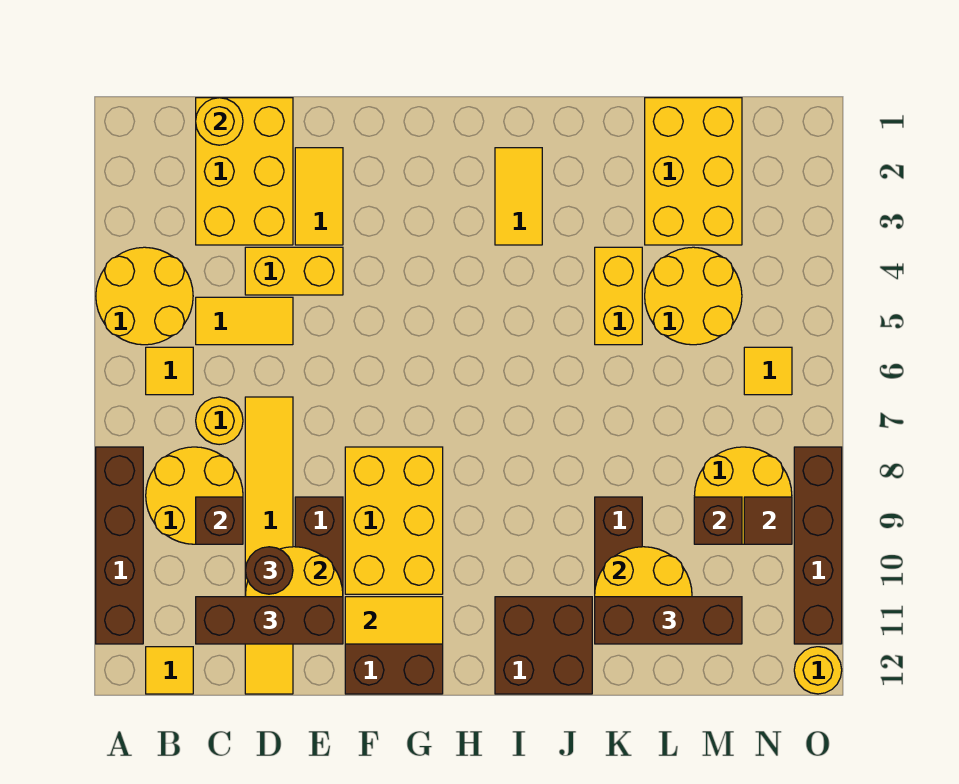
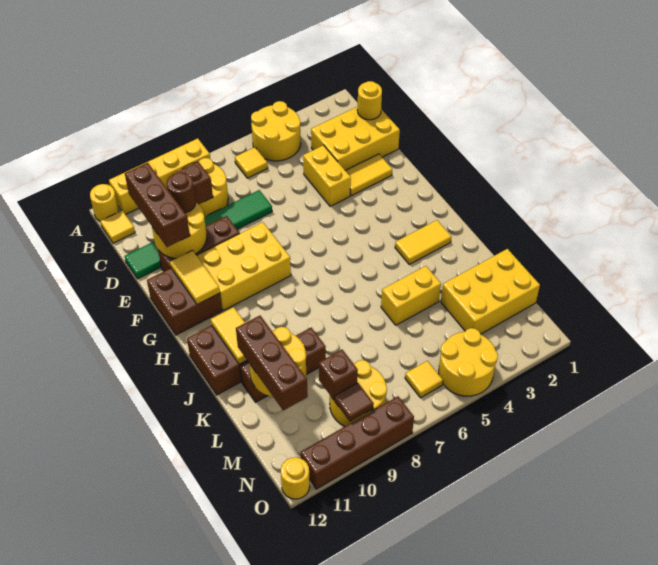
brown 1x4 brick [96,447,143,644] -> yellow 1x4 brick [109,139,210,215]
yellow 1x2 tile [196,297,293,345] -> yellow 1x2 tile moved to [211,307,247,364]
yellow 1x1 round brick [196,397,243,445] -> yellow 1x1 round brick moved to [90,184,119,221]
yellow 1x6 tile [245,397,293,694] -> green 1x6 tile [125,190,272,279]
yellow 2x2 round brick [645,247,742,345] -> yellow 2x2 round brick moved to [439,328,498,396]

